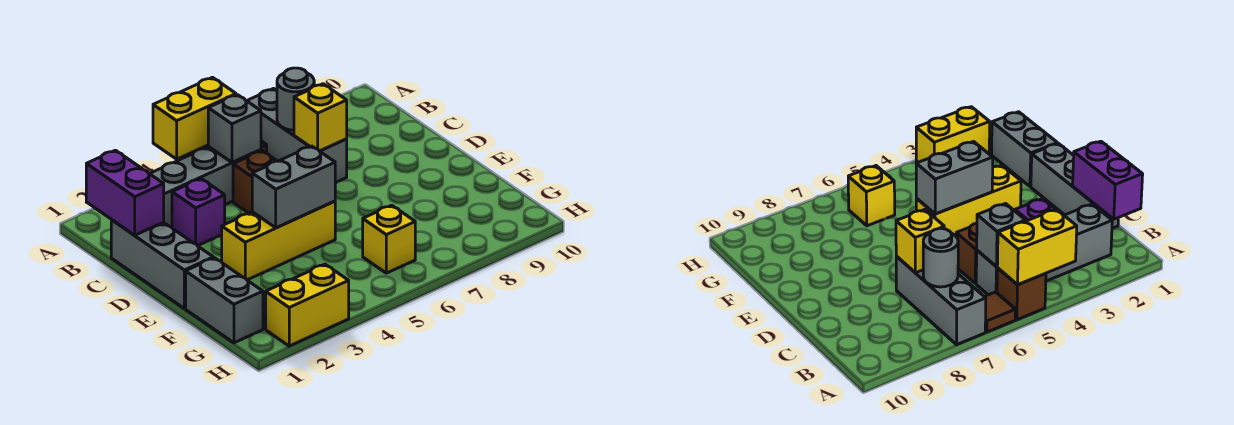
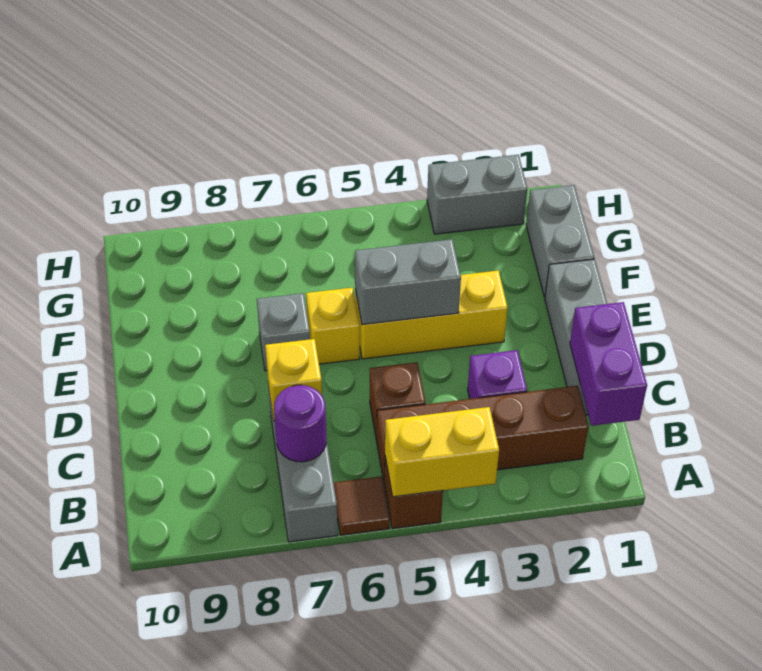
grey 1x4 brick [150,147,261,227] -> brown 1x4 brick [377,386,588,484]
grey 1x1 brick [208,95,261,162] -> grey 1x1 brick moved to [257,293,310,371]
grey 1x1 round brick [277,68,314,130] -> purple 1x1 round brick [274,385,326,462]
yellow 1x1 brick [363,205,415,273] -> yellow 1x1 brick moved to [306,288,360,364]
yellow 1x2 brick [266,264,349,346] -> grey 1x2 brick [427,155,527,234]

